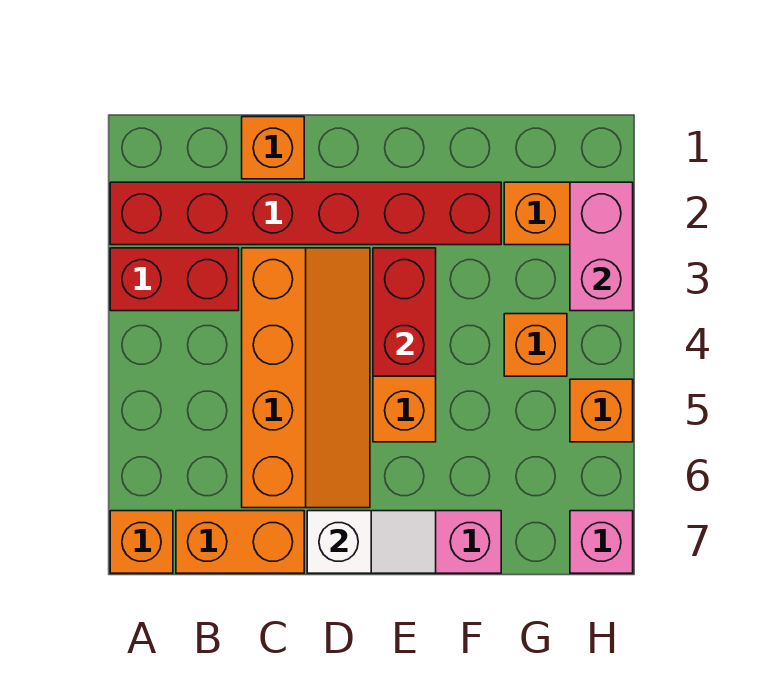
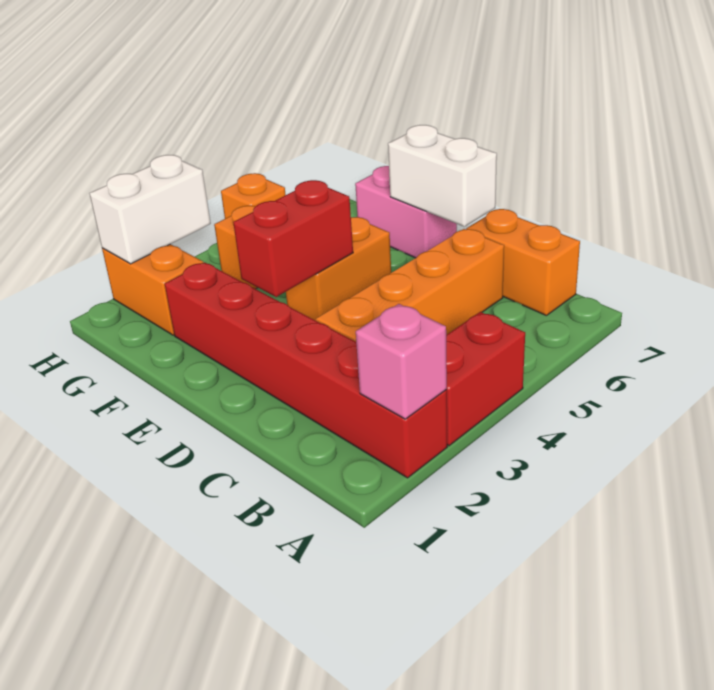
red 1x2 brick [110,248,239,311] -> red 1x2 brick turned to [446,312,525,446]
orange 1x1 brick [110,511,173,573] -> none
orange 1x1 brick [242,117,304,179] -> none
white 1x2 slope [307,511,436,573] -> white 1x2 brick [388,125,497,227]
pink 1x2 brick [570,182,633,311] -> white 1x2 brick [89,155,211,264]
pink 1x1 brick [570,511,633,573] -> pink 1x1 brick moved to [356,304,447,419]

